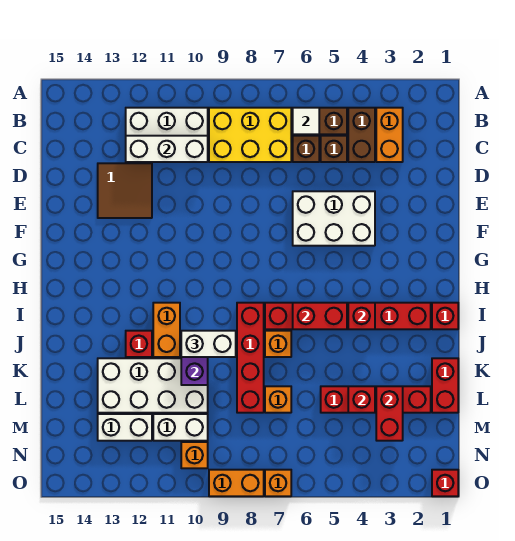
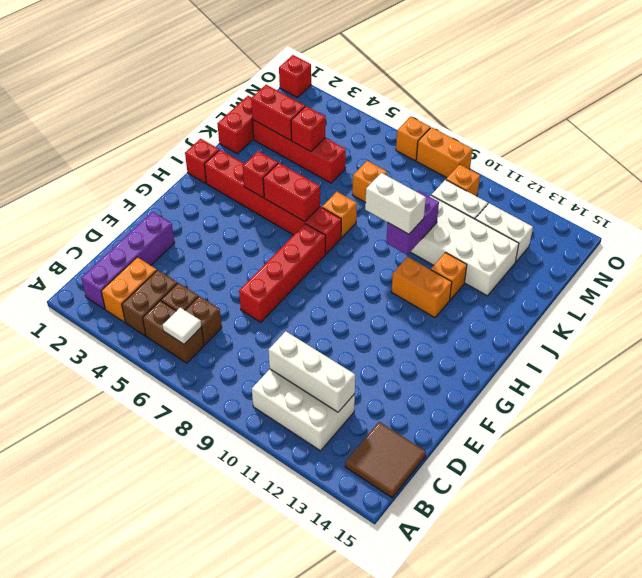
none -> purple 1x4 brick [81,212,175,309]
yellow 2x3 brick [209,108,291,162] -> none
brown 2x2 tile [98,163,152,218] -> brown 2x2 tile moved to [345,422,426,498]
white 2x3 brick [293,191,375,246] -> none
red 1x4 brick [237,303,264,413] -> red 1x4 brick moved to [239,224,326,322]
orange 1x2 brick [153,303,180,357] -> orange 1x2 brick turned to [392,257,452,318]
red 1x1 brick [126,331,152,357] -> orange 1x1 brick [431,253,467,300]
red 1x2 brick [376,386,403,441] -> red 1x2 brick turned to [251,85,305,140]

